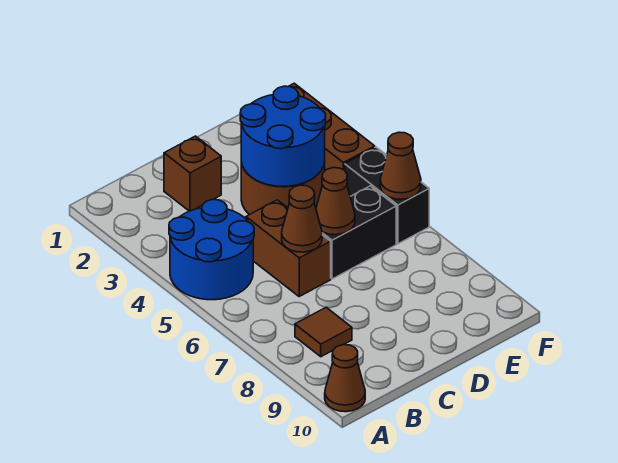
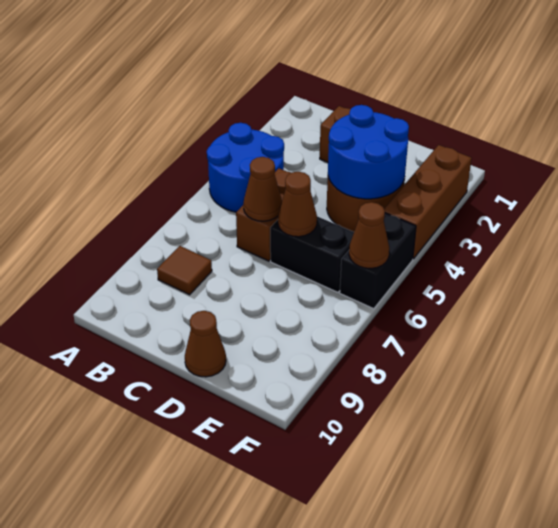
brown 1x1 cone [325,345,365,412] -> brown 1x1 cone moved to [185,311,226,377]

